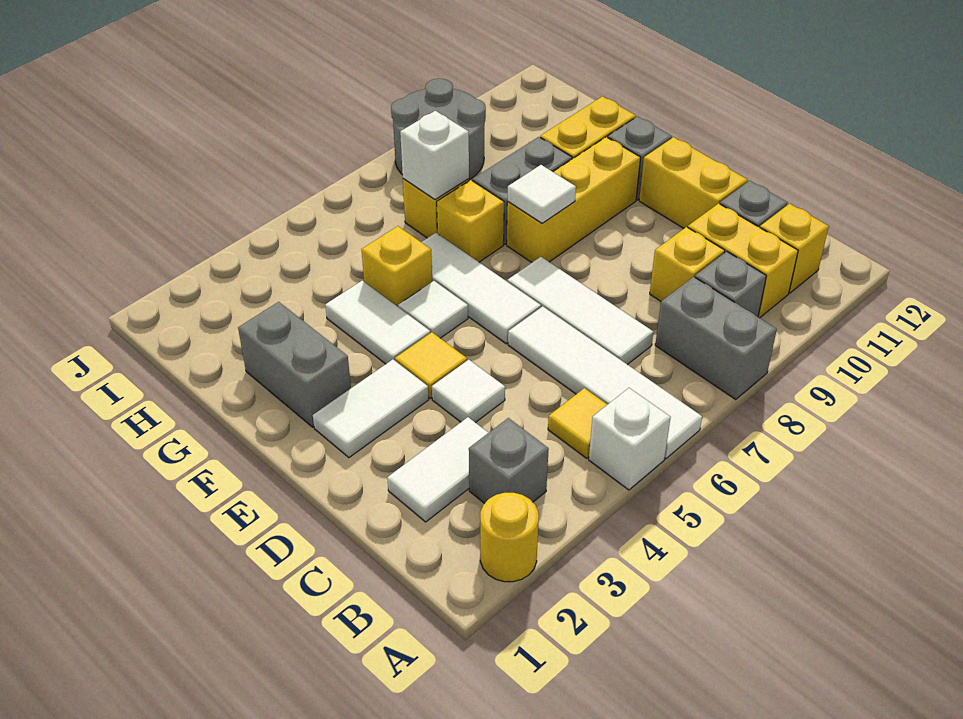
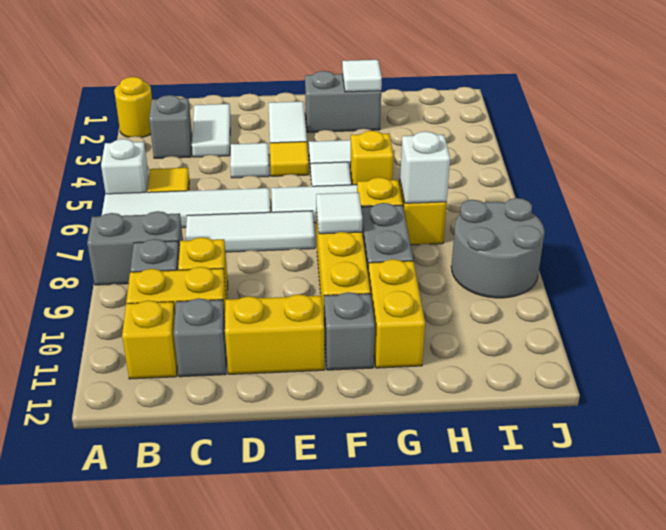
none -> white 1x1 tile [342,60,382,92]

